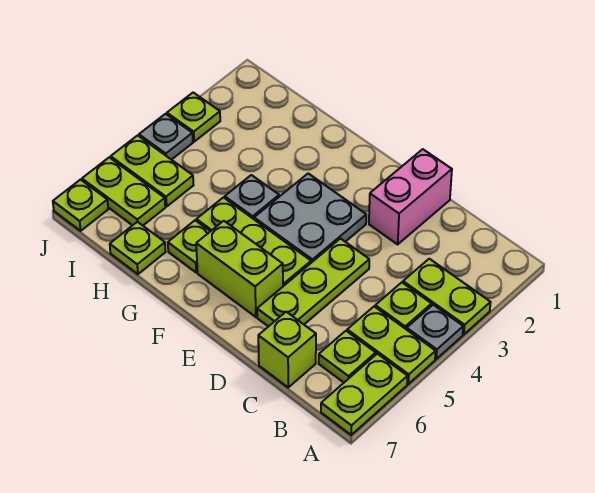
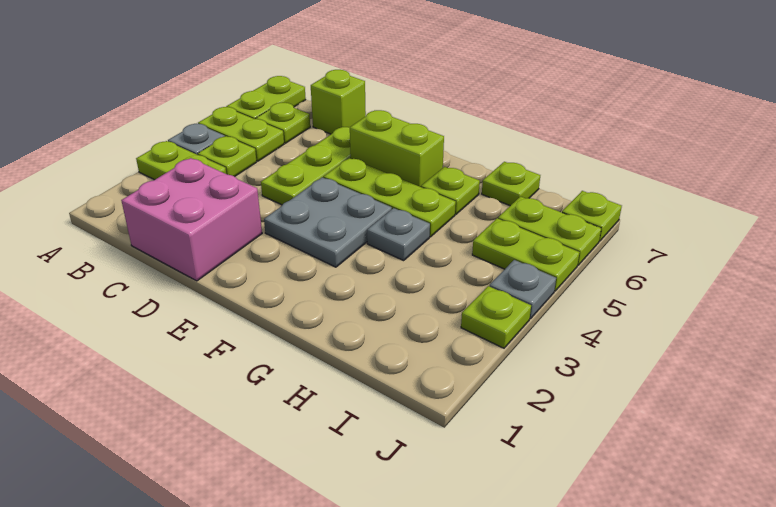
pink 1x2 brick [369,149,452,244] -> pink 2x2 brick [121,158,262,281]

